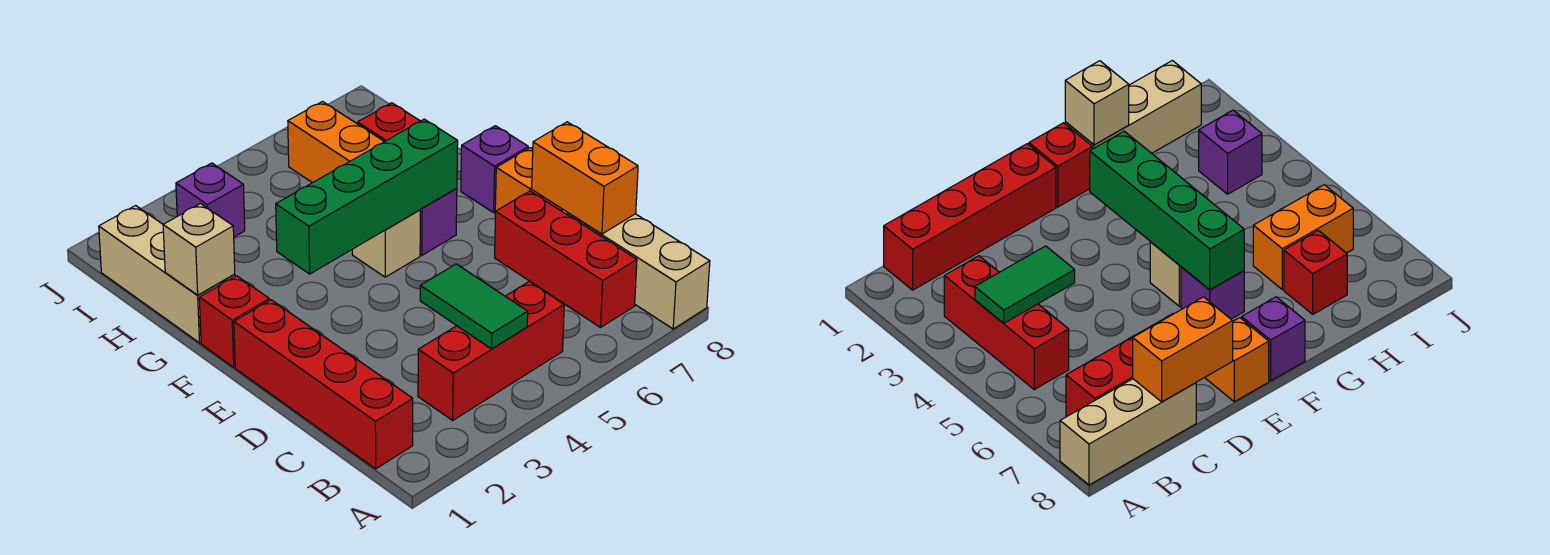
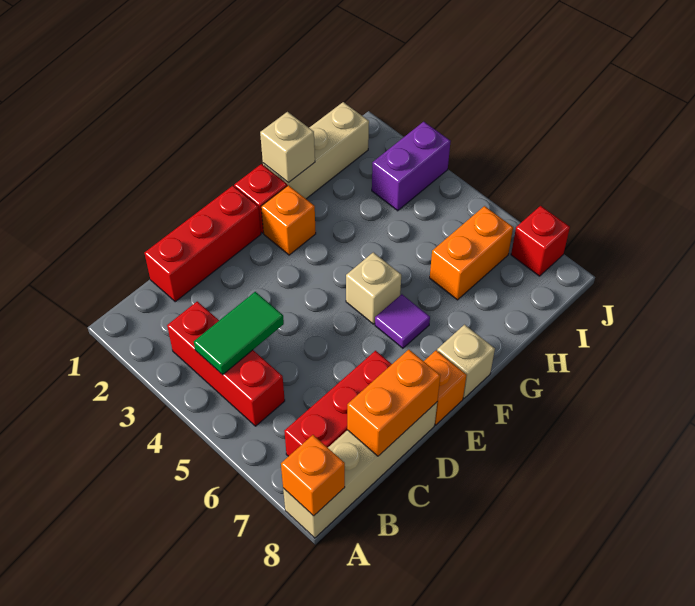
tan 1x3 brick [567,213,710,329] -> tan 1x4 brick [283,402,437,538]
none -> orange 1x1 brick [281,435,345,516]
red 1x4 brick [234,300,413,469] -> red 1x3 brick [144,186,261,302]
none -> orange 1x1 brick [261,185,316,255]
green 1x4 brick [276,119,458,274] -> none
purple 1x1 brick [420,188,457,255] -> purple 1x1 tile [375,294,430,348]
purple 1x1 brick [461,126,528,213] -> tan 1x1 brick [437,325,495,398]
red 1x1 brick [358,103,420,142] -> red 1x1 brick moved to [511,206,570,276]
purple 1x1 brick [176,163,245,237] -> purple 1x2 brick [372,122,451,211]

